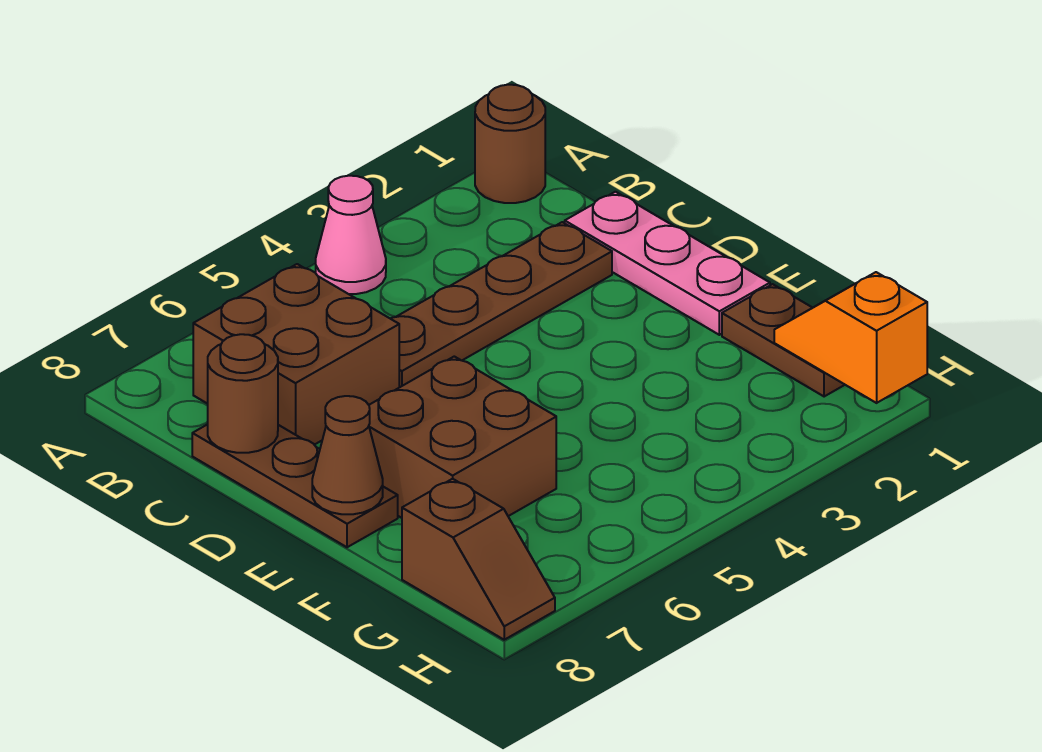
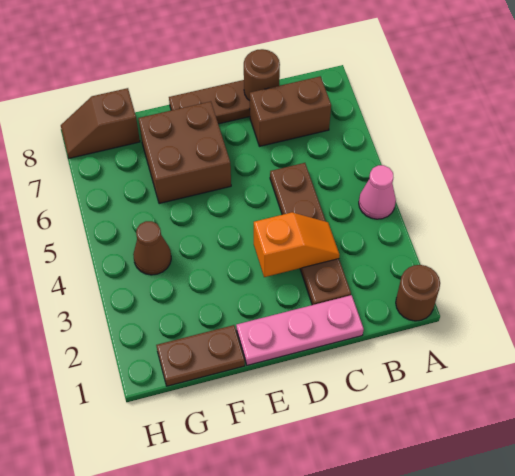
brown 2x2 brick [193,264,399,445] -> brown 1x2 brick [250,76,331,146]
brown 1x1 cone [312,396,383,514] -> brown 1x1 cone moved to [133,221,171,275]
orange 1x2 slope [774,272,927,403] -> orange 1x2 slope moved to [254,212,340,277]

